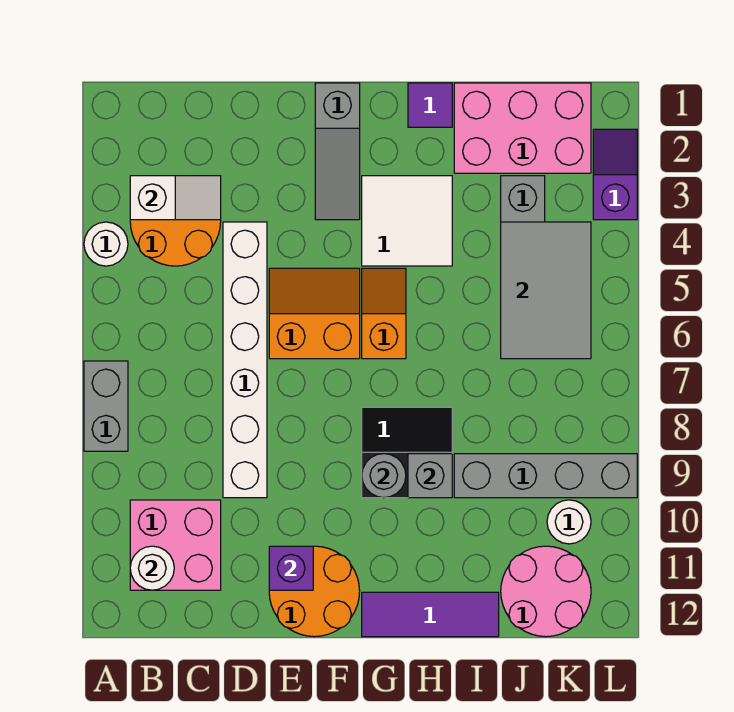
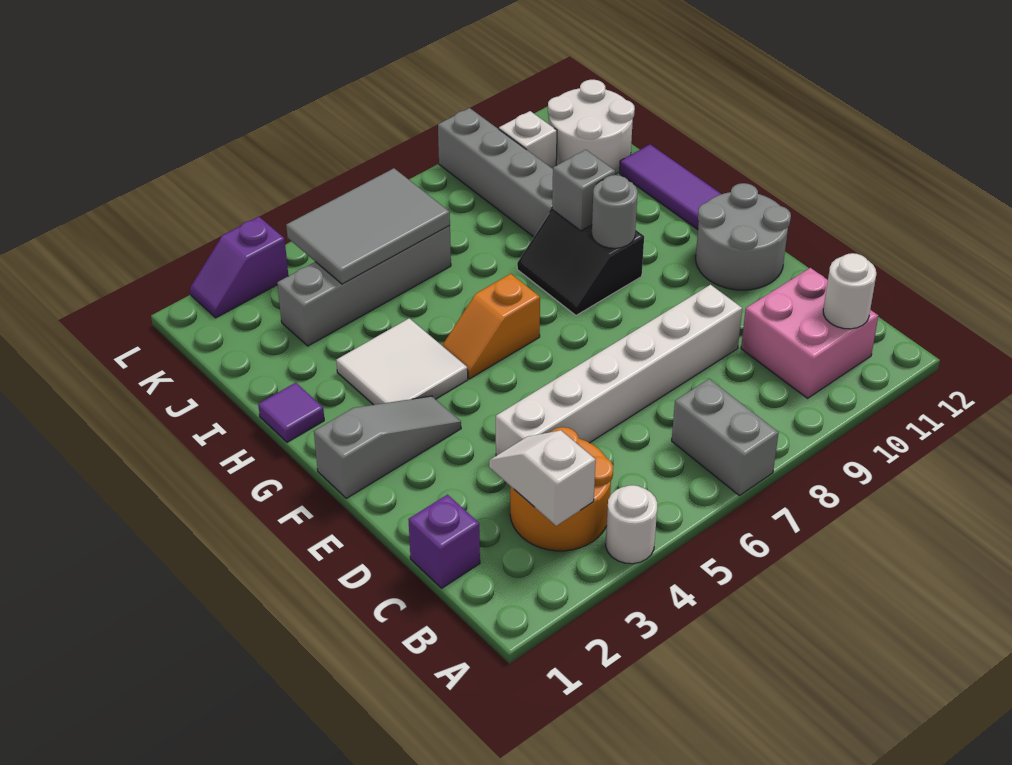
grey 1x2 brick [84,361,128,451] -> grey 1x2 brick turned to [672,379,779,496]
orange 2x2 slope [269,268,360,359] -> none
orange 2x2 round brick [269,546,360,637] -> grey 2x2 round brick [696,183,791,290]
purple 1x1 brick [269,546,313,590] -> purple 1x1 brick moved to [408,495,480,588]
pink 2x3 brick [454,83,591,173] -> none
pink 2x2 round brick [501,546,591,637] -> white 2x2 round brick [548,80,635,174]
white 1x1 round brick [547,500,591,544] -> white 1x1 brick [499,111,557,169]

